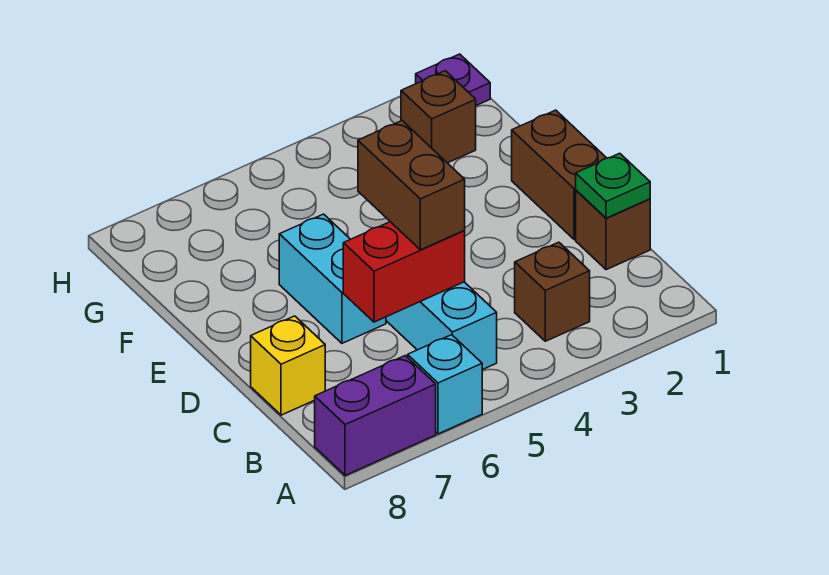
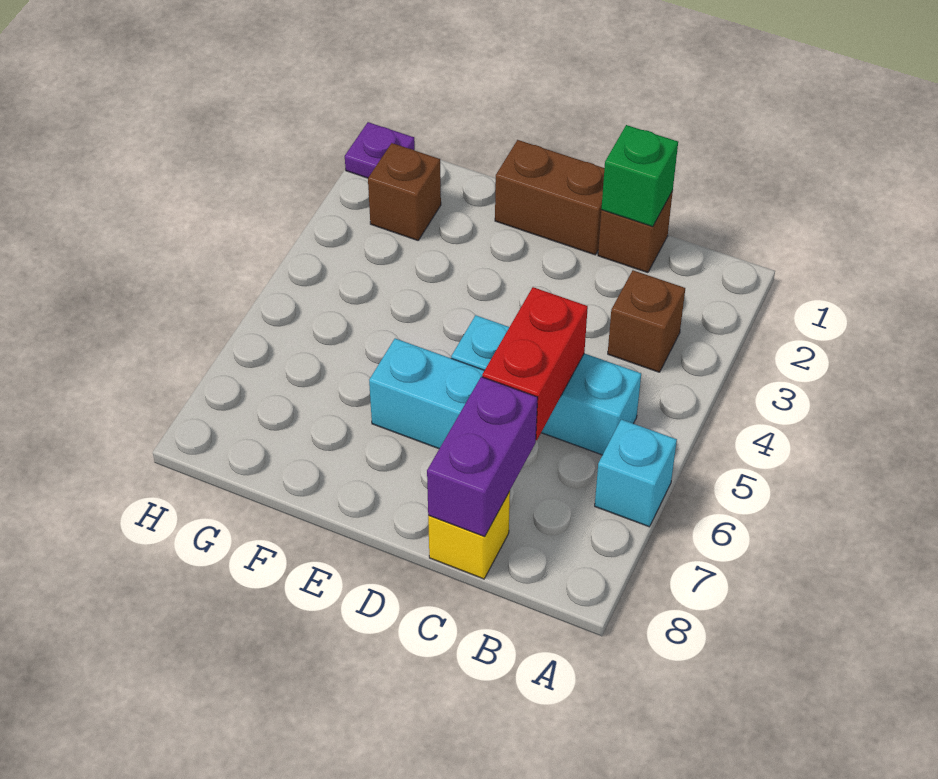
purple 1x2 brick [315,356,436,475] -> purple 1x2 brick moved to [427,377,538,537]
green 1x1 plate [576,153,650,218] -> green 1x1 brick [601,125,678,227]
brown 1x2 brick [358,121,465,250] -> none

